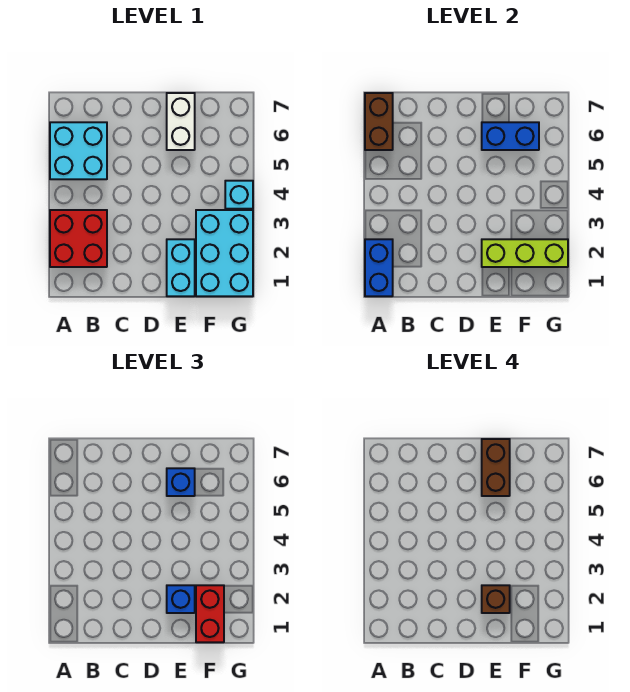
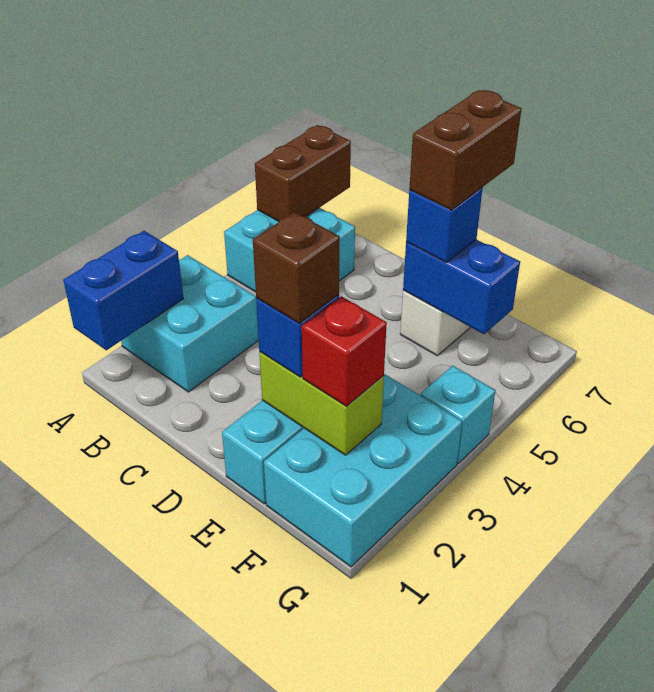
red 2x2 brick [50,210,107,267] -> cyan 2x2 brick [121,255,259,392]
lime 1x3 brick [482,239,568,267] -> lime 1x2 brick [259,351,384,455]
red 1x2 brick [196,585,224,642] -> red 1x1 brick [302,296,387,406]

